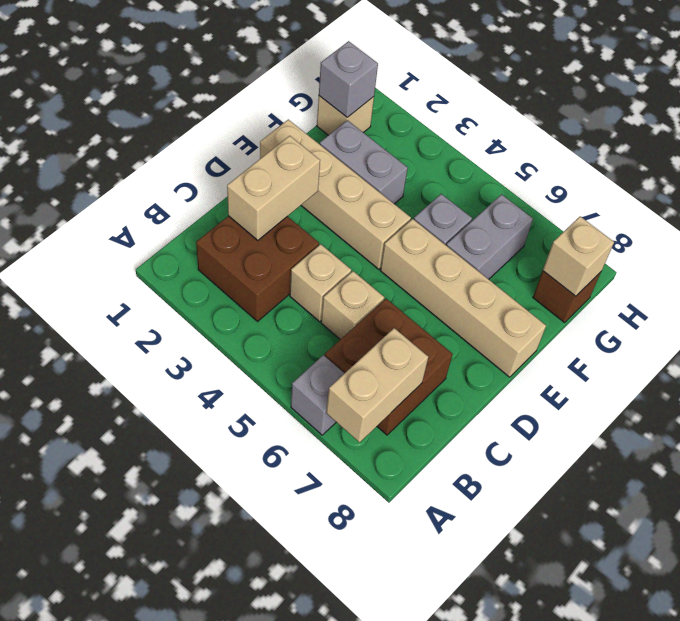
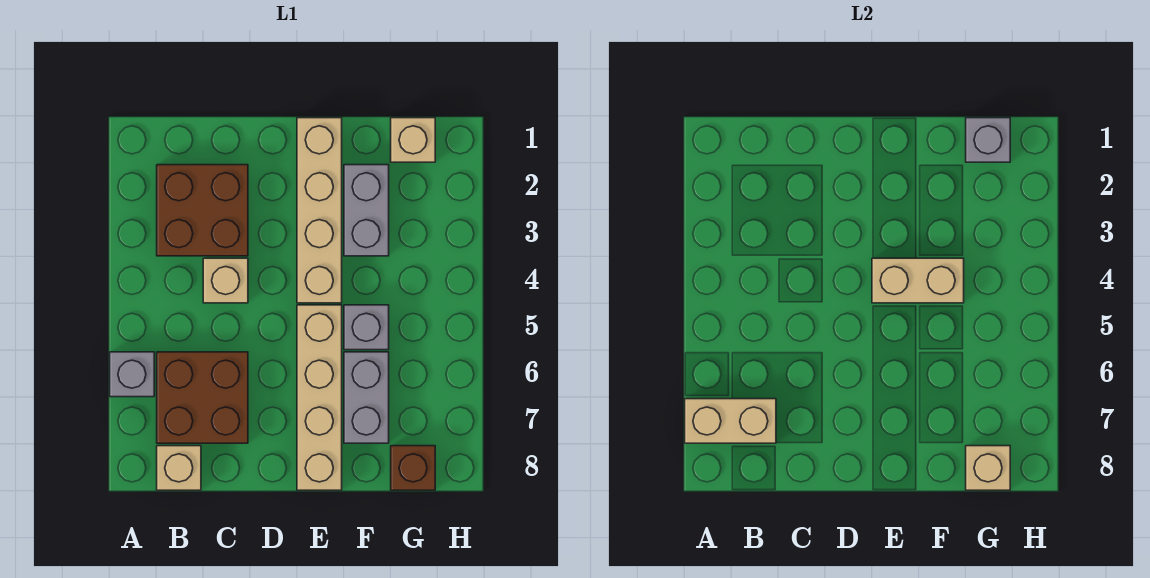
tan 1x2 brick [227,136,320,240] -> tan 1x2 brick moved to [872,258,964,303]
tan 1x1 brick [321,271,384,339] -> tan 1x1 brick moved to [157,446,201,490]
grey 1x2 brick [446,194,533,279] -> grey 1x2 brick turned to [344,352,389,443]

